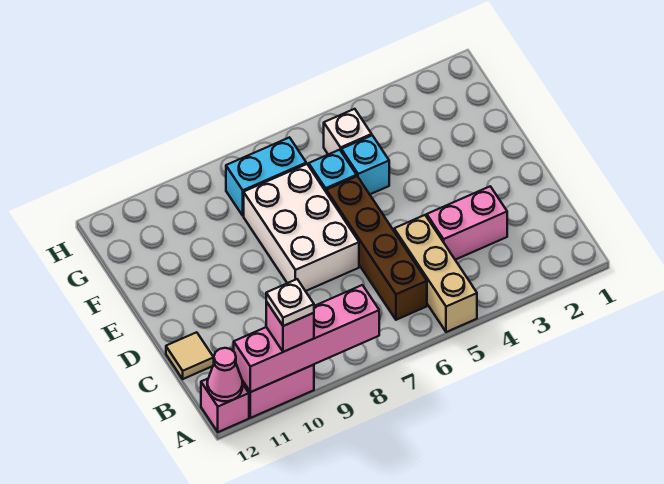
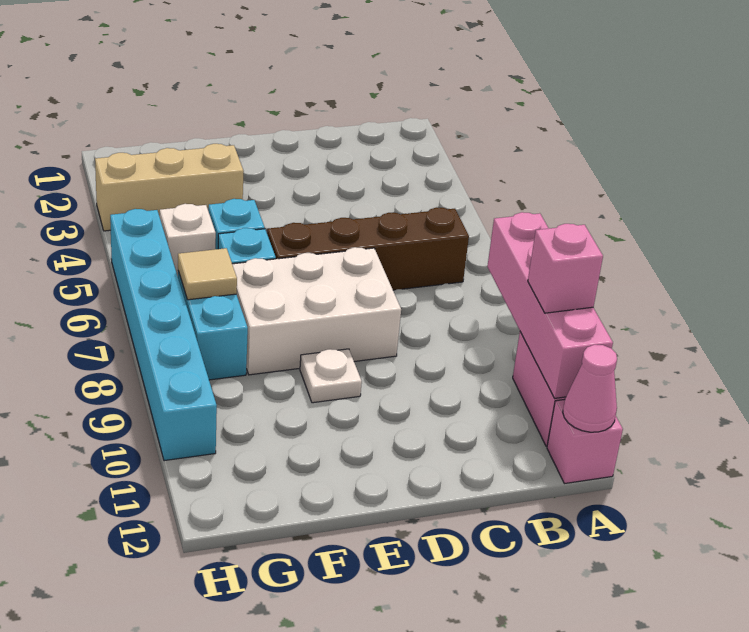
tan 1x3 brick [394,215,477,332] -> tan 1x3 brick moved to [95,144,244,231]
white 1x1 plate [266,279,314,326] -> white 1x1 plate moved to [300,349,362,403]
pink 1x2 brick [427,186,507,260] -> none
tan 1x1 tile [166,332,214,379] -> tan 1x1 tile moved to [178,248,237,300]
none -> cyan 1x6 brick [110,209,217,461]

